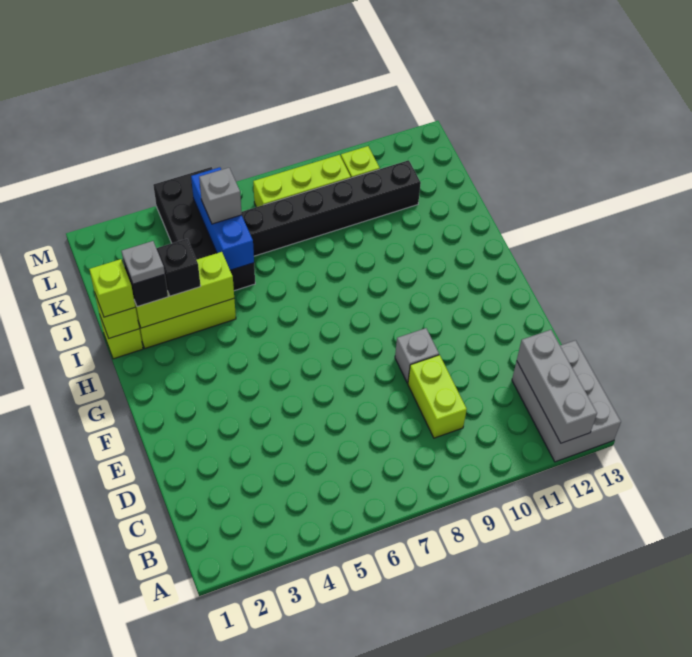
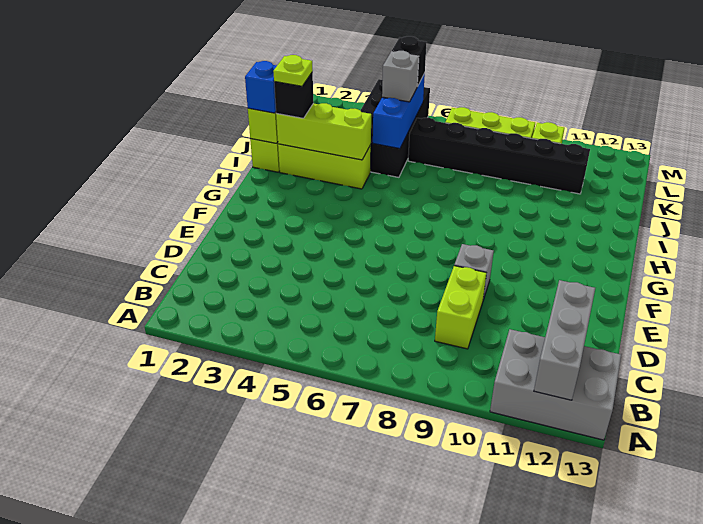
grey 2x3 brick [512,340,621,462] -> grey 2x3 brick turned to [490,329,621,440]
lime 1x1 brick [89,259,135,317] -> blue 1x1 brick [245,61,277,113]
grey 1x1 plate [122,241,165,284] -> lime 1x1 plate [273,55,313,86]
black 1x1 brick [156,239,201,296] -> black 1x1 brick moved to [391,36,427,86]

